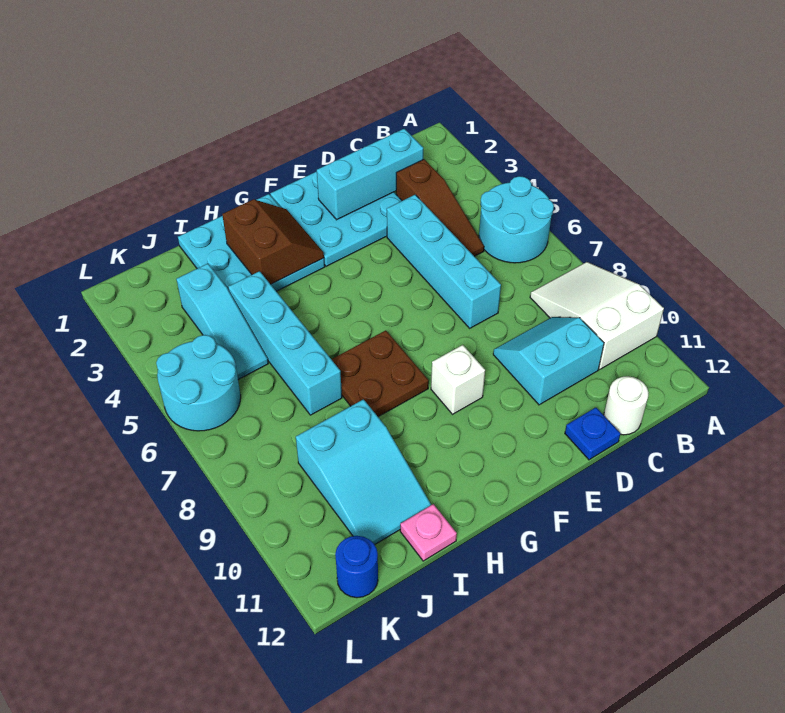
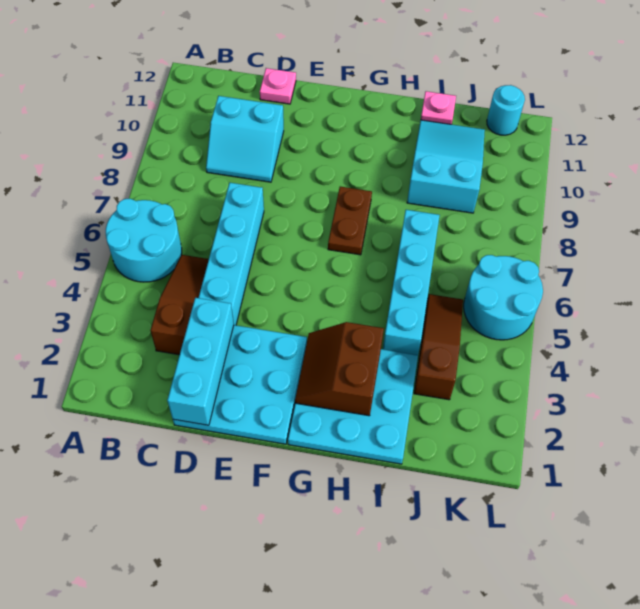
white 2x3 slope [530,262,664,369] -> none
cyan 1x3 brick [317,129,423,220] -> cyan 1x3 brick turned to [167,298,234,425]
white 1x1 round brick [604,376,649,435] -> none
blue 1x1 plate [565,408,621,460] -> pink 1x1 plate [260,68,296,104]
white 1x1 brick [431,345,485,414] -> none
brown 2x2 plate [331,331,429,417] -> brown 1x2 plate [328,187,372,255]
cyan 1x3 slope [176,264,268,380] -> brown 1x3 slope [414,294,463,400]
blue 1x1 round brick [335,536,378,598] -> cyan 1x1 round brick [487,85,525,135]

